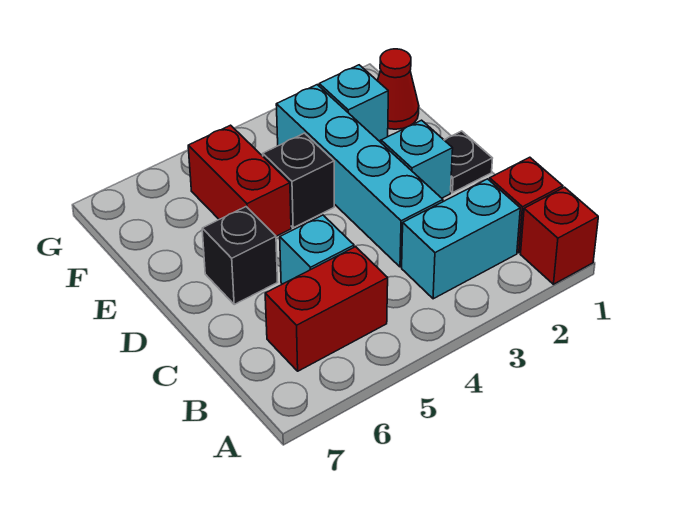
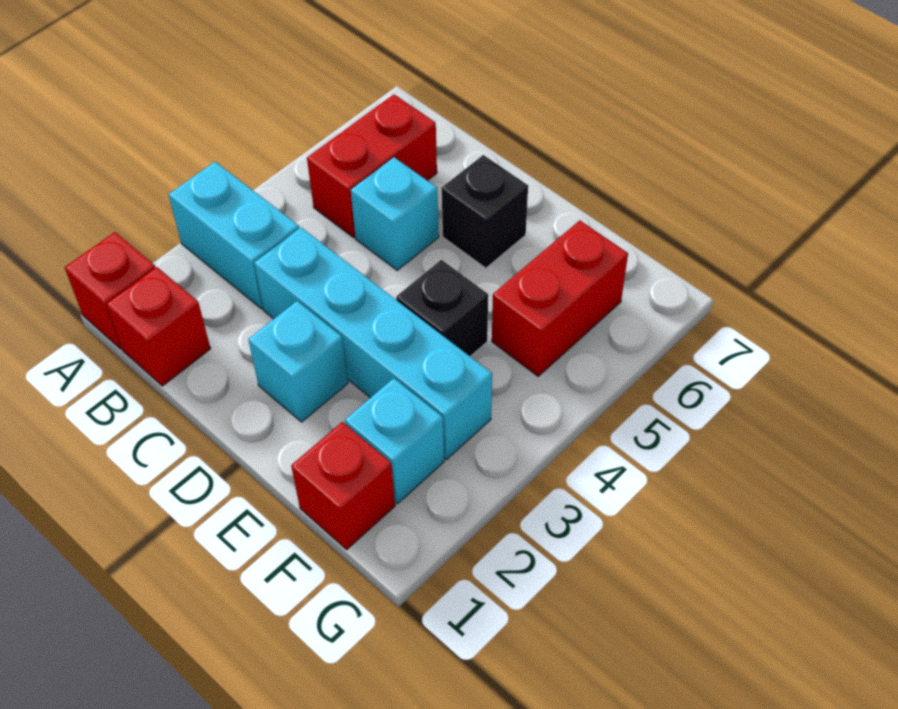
cyan 1x2 brick [402,179,520,299] -> cyan 1x2 brick turned to [169,162,299,309]
black 1x1 plate [445,131,492,193] -> none
red 1x2 brick [188,125,291,236] -> red 1x2 brick turned to [492,220,628,376]
red 1x1 cone [378,49,419,129] -> red 1x1 brick [291,422,395,550]

